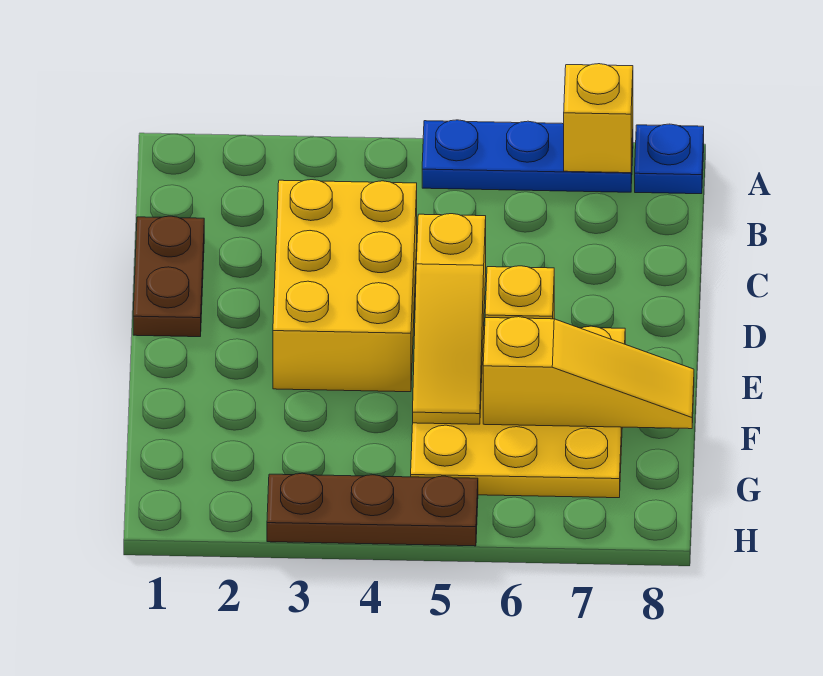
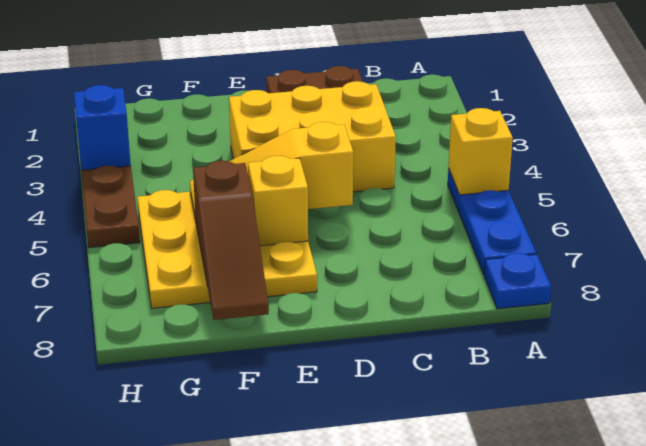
yellow 1x1 brick [564,64,633,173] -> yellow 1x1 brick moved to [448,108,513,195]
yellow 1x3 slope [483,317,694,429] -> brown 1x3 slope [193,161,269,320]
none -> blue 1x1 brick [74,85,131,170]

